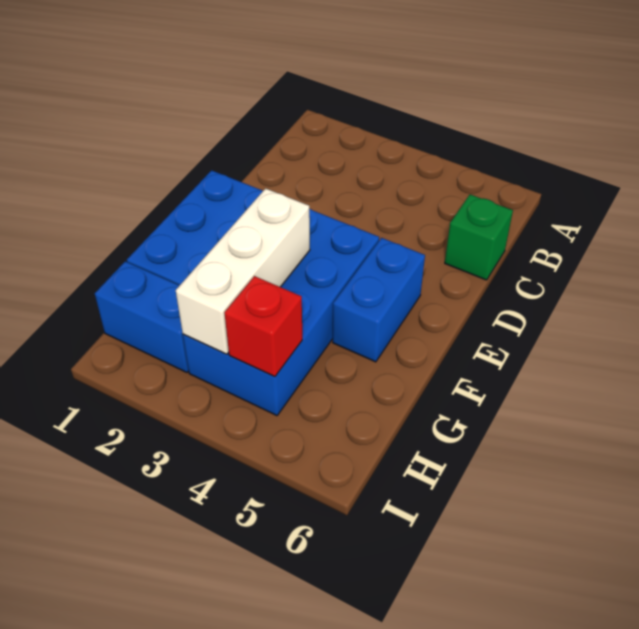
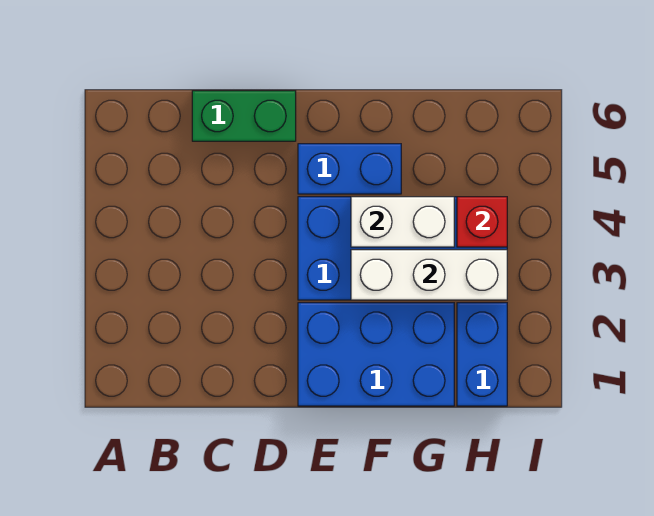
green 1x1 brick [445,194,513,280] -> green 1x2 brick [192,91,296,141]
none -> white 1x2 brick [351,197,454,247]

